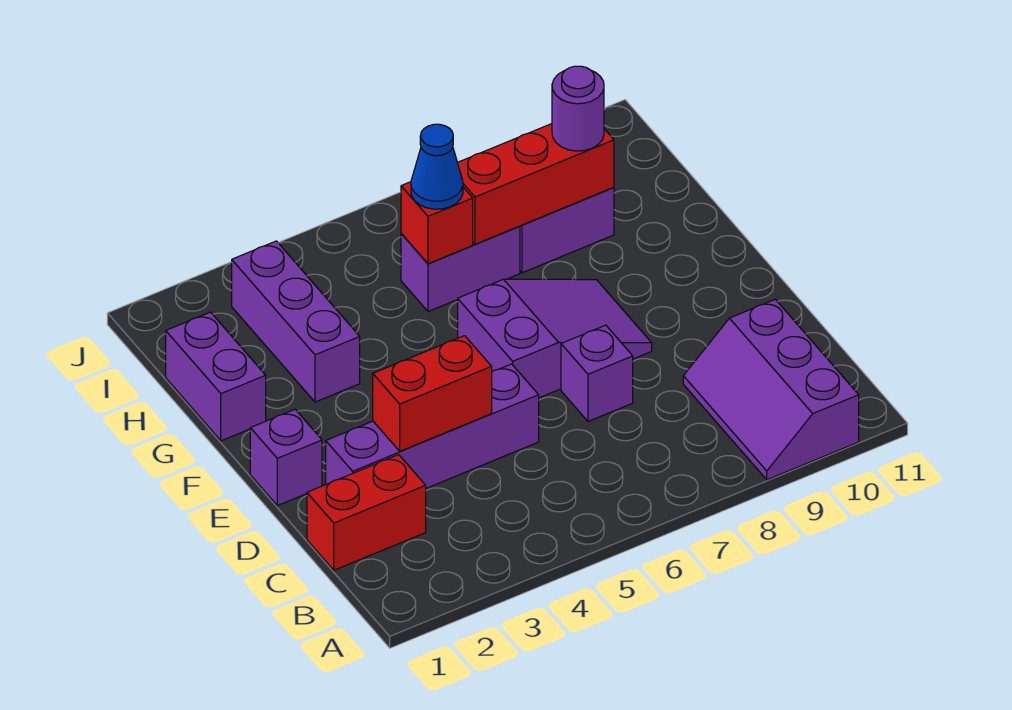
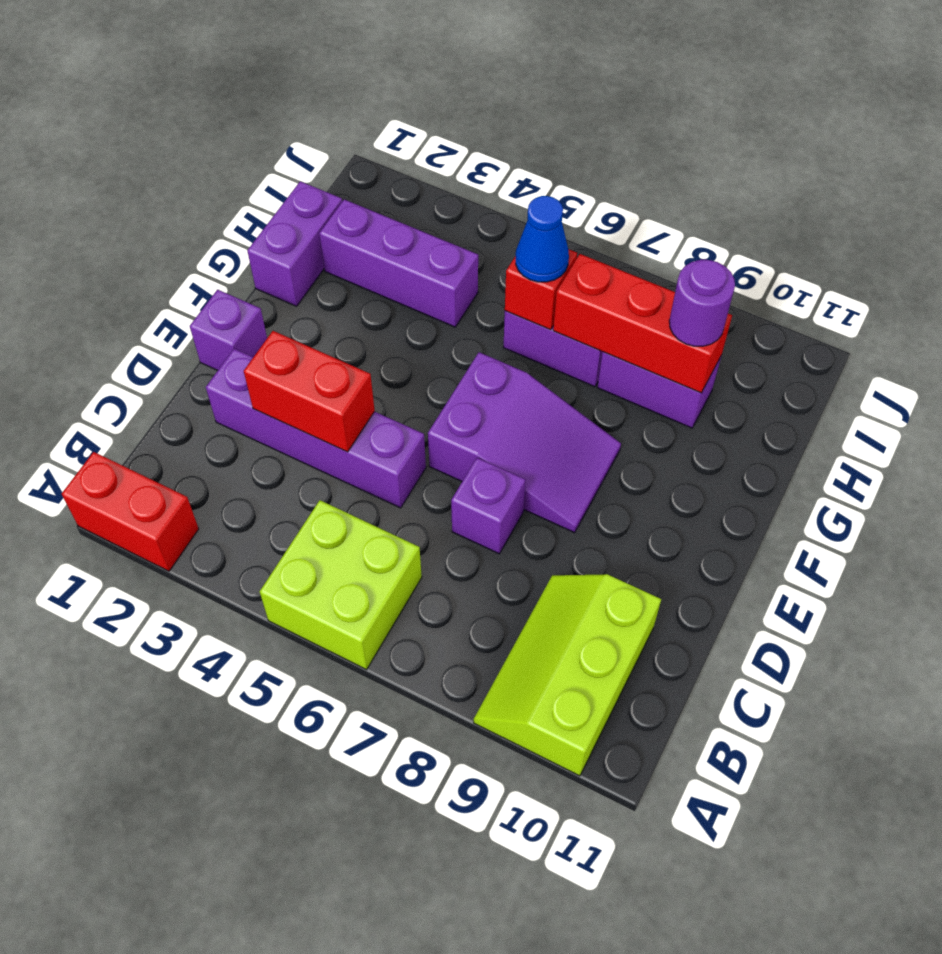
none -> lime 2x2 brick [260,500,422,670]
purple 2x3 slope [683,299,859,480] -> lime 2x3 slope [474,574,661,776]
red 1x2 brick [307,455,426,570] -> red 1x2 brick moved to [62,452,199,571]
purple 1x3 brick [232,241,360,402] -> purple 1x3 brick turned to [319,199,478,327]

